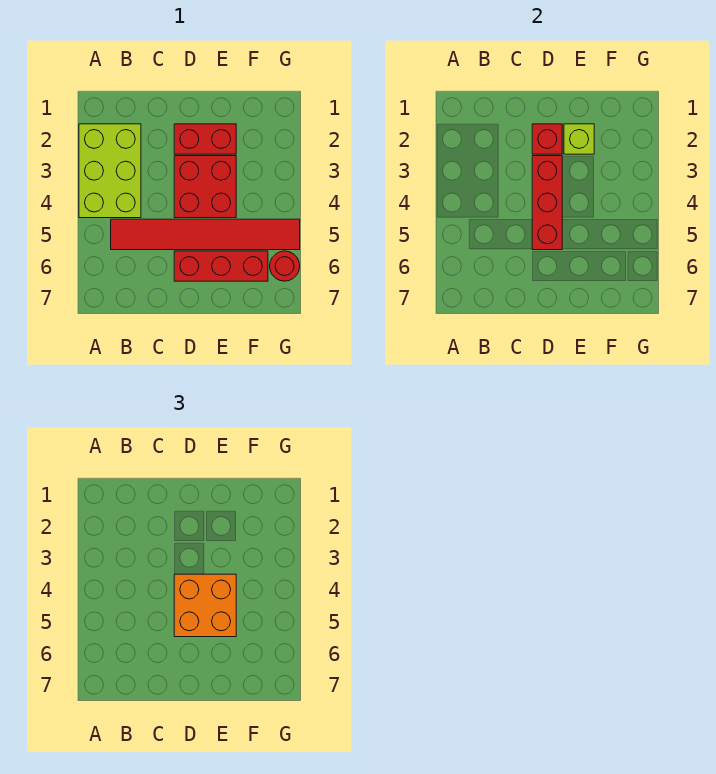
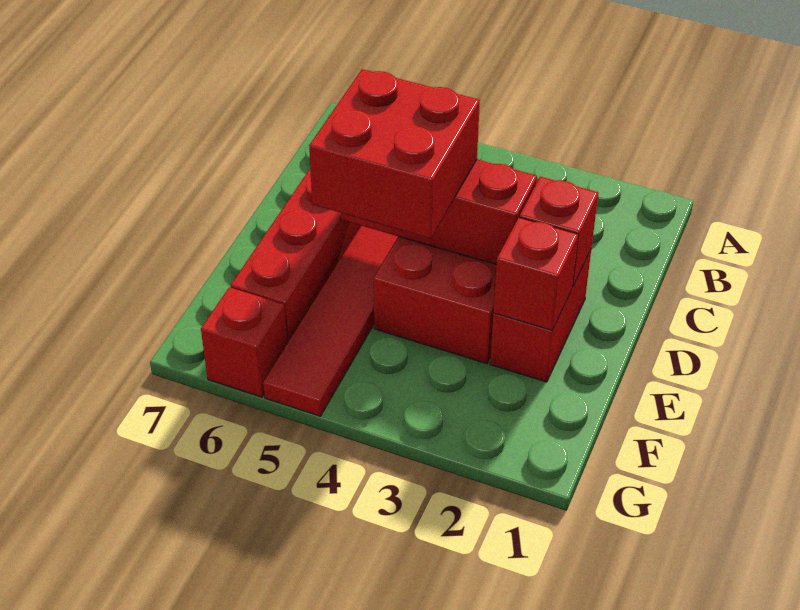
lime 2x3 brick [79,124,141,218] -> none
orange 2x2 brick [174,574,236,637] -> red 2x2 brick [309,69,480,239]
lime 1x1 brick [564,124,594,154] -> red 1x1 brick [493,218,578,330]
red 1x1 round brick [270,251,300,281] -> red 1x1 brick [201,287,287,397]

